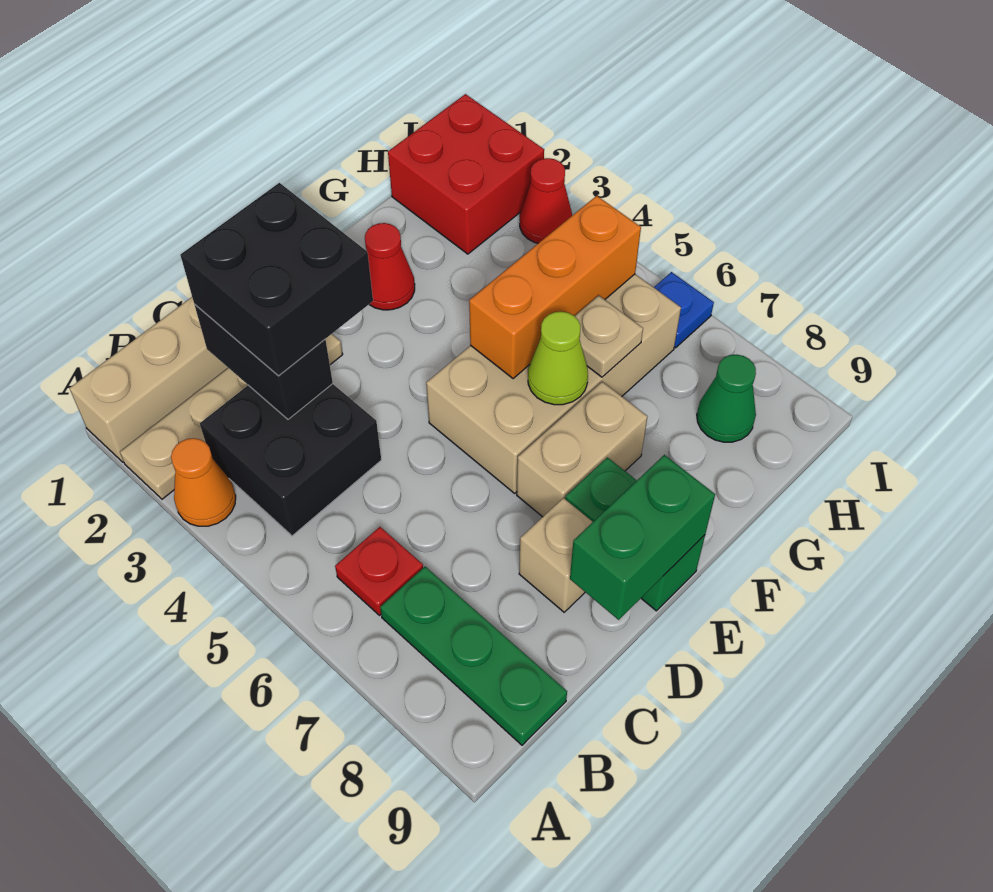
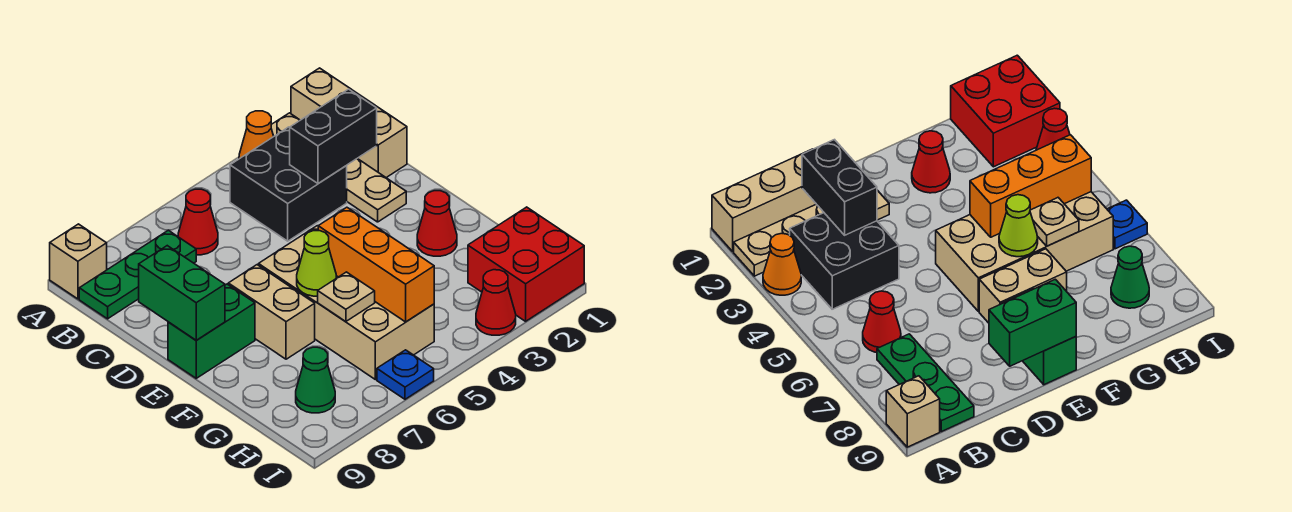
red 1x1 plate [335,527,423,615] -> red 1x1 cone [178,189,218,255]
black 2x2 brick [180,183,373,376] -> none
tan 1x1 brick [519,498,592,612] -> tan 1x1 brick moved to [50,224,107,299]

